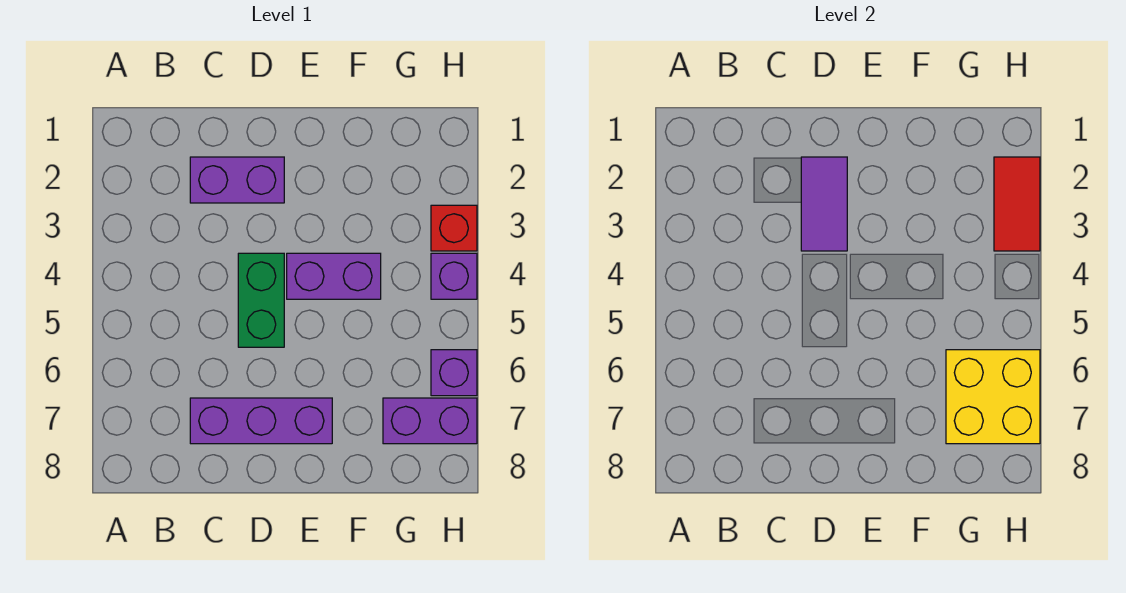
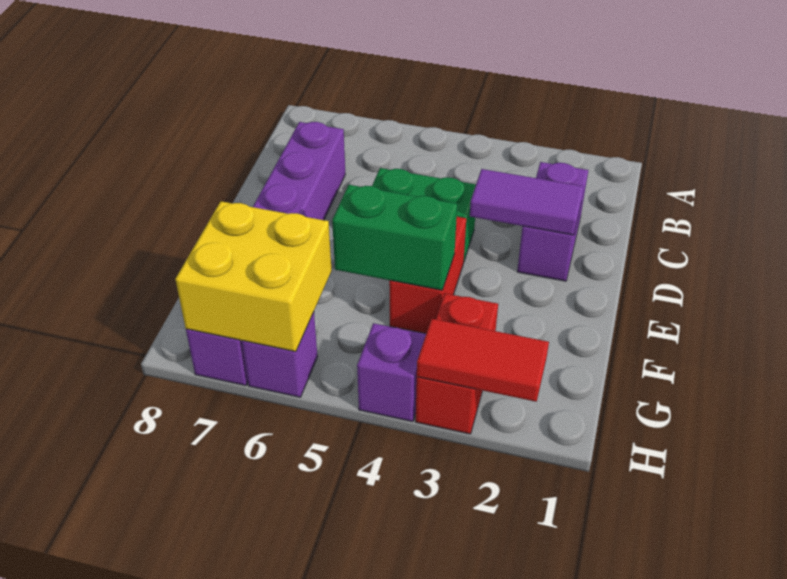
purple 1x2 brick [287,253,381,299] -> red 1x2 brick [389,217,466,334]
none -> green 1x2 brick [332,185,457,290]
red 1x1 brick [431,205,477,251] -> red 1x2 brick [416,293,498,434]

